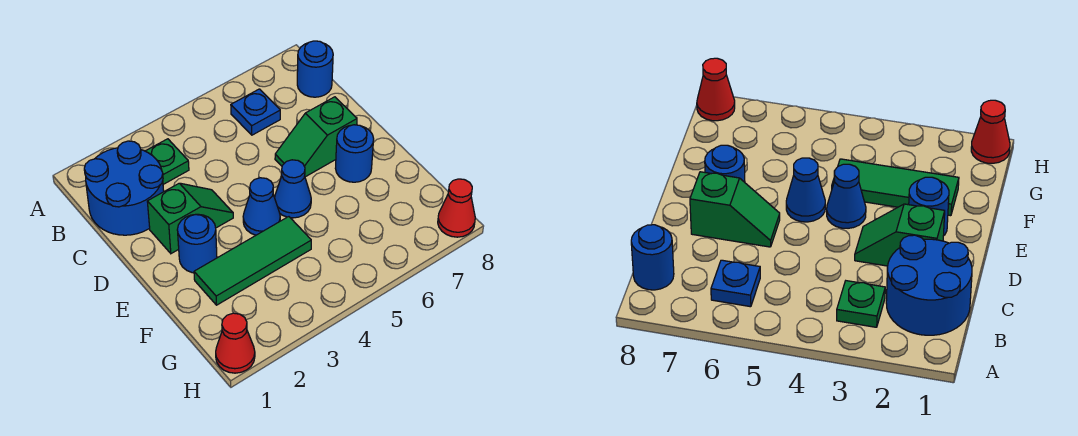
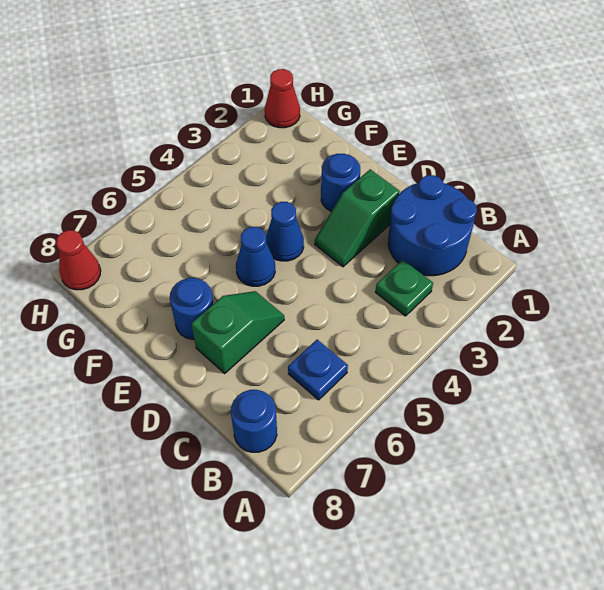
green 1x3 tile [194,217,311,305] -> none

